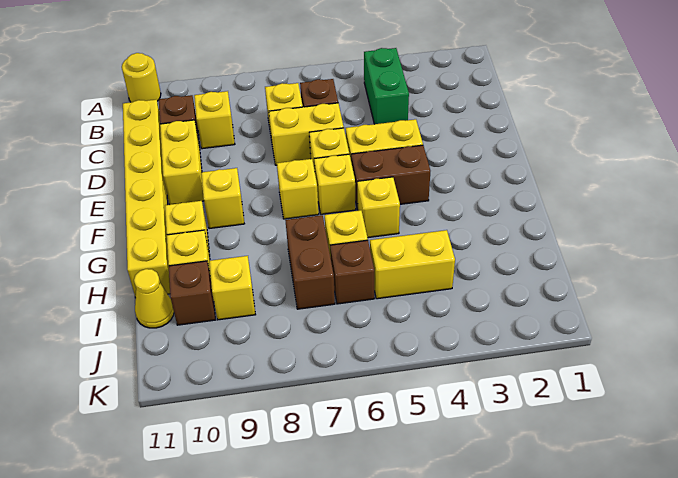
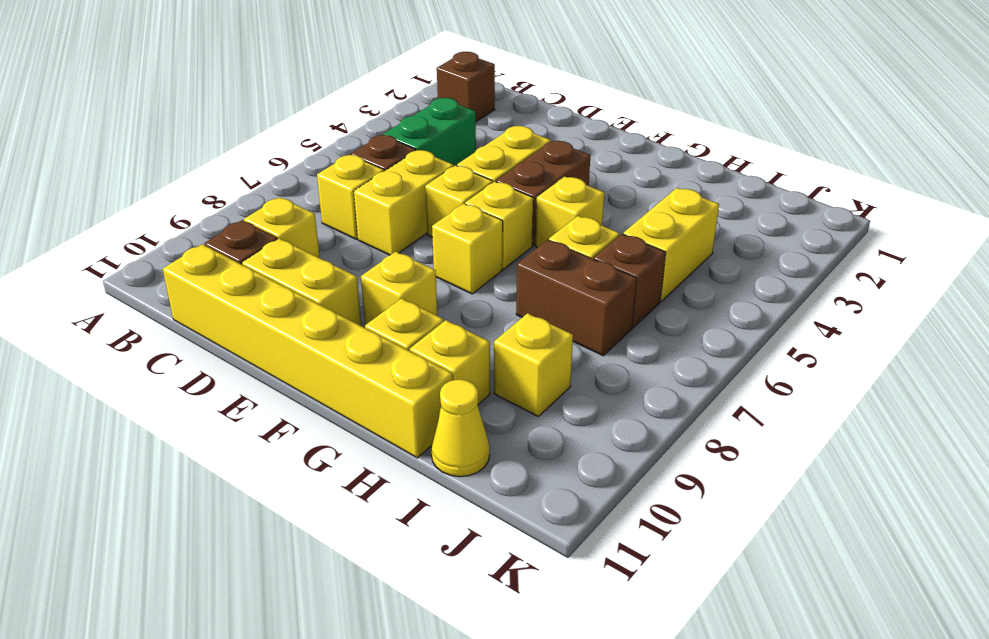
yellow 1x1 round brick [122,53,161,102] -> none
green 1x2 brick [364,48,409,124] -> green 1x2 brick turned to [383,98,476,166]
brown 1x1 brick [169,261,215,325] -> brown 1x1 brick moved to [437,52,495,122]

